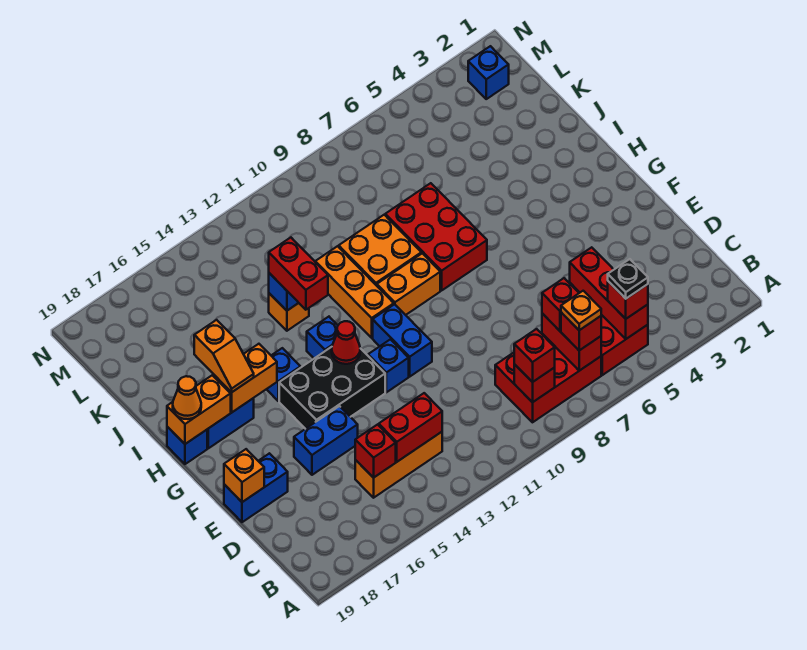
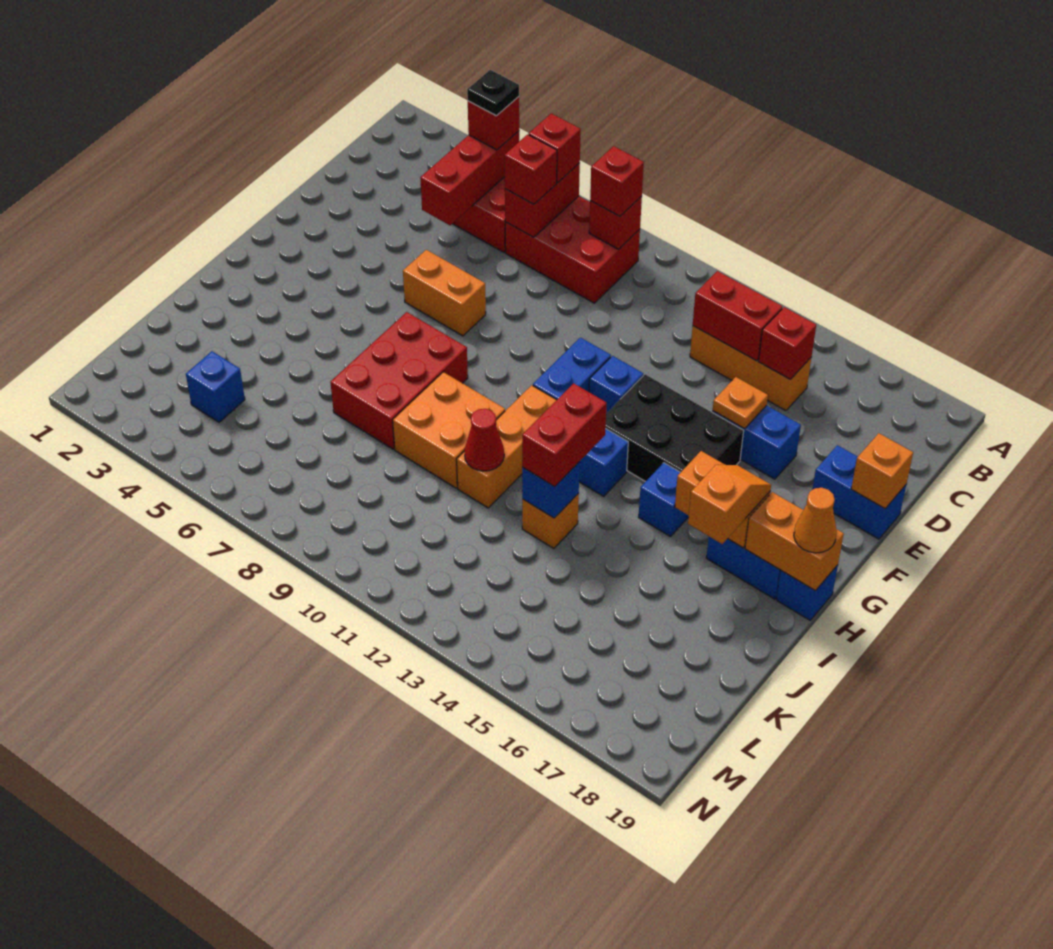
orange 1x1 plate [561,291,601,330] -> orange 1x1 plate moved to [713,377,768,429]
red 1x1 cone [332,321,360,364] -> red 1x1 cone moved to [464,409,504,471]
orange 1x2 brick [377,253,440,315] -> orange 1x2 brick moved to [403,250,486,336]
blue 1x1 brick [468,46,509,99] -> blue 1x1 brick moved to [186,351,245,422]

